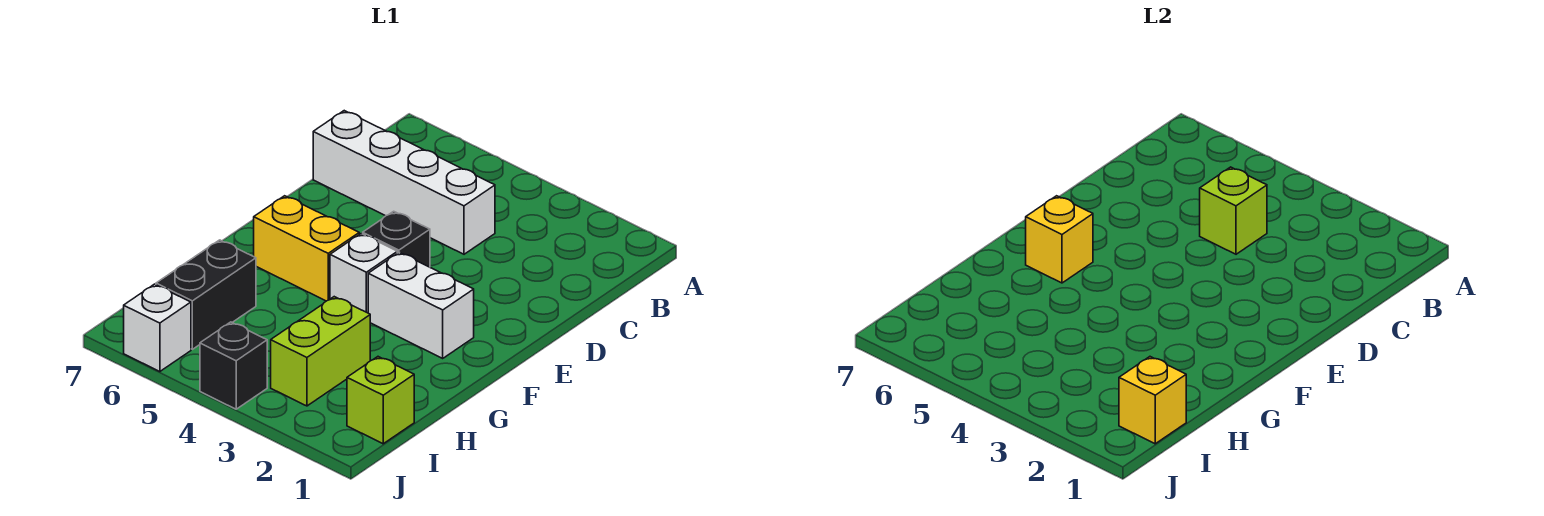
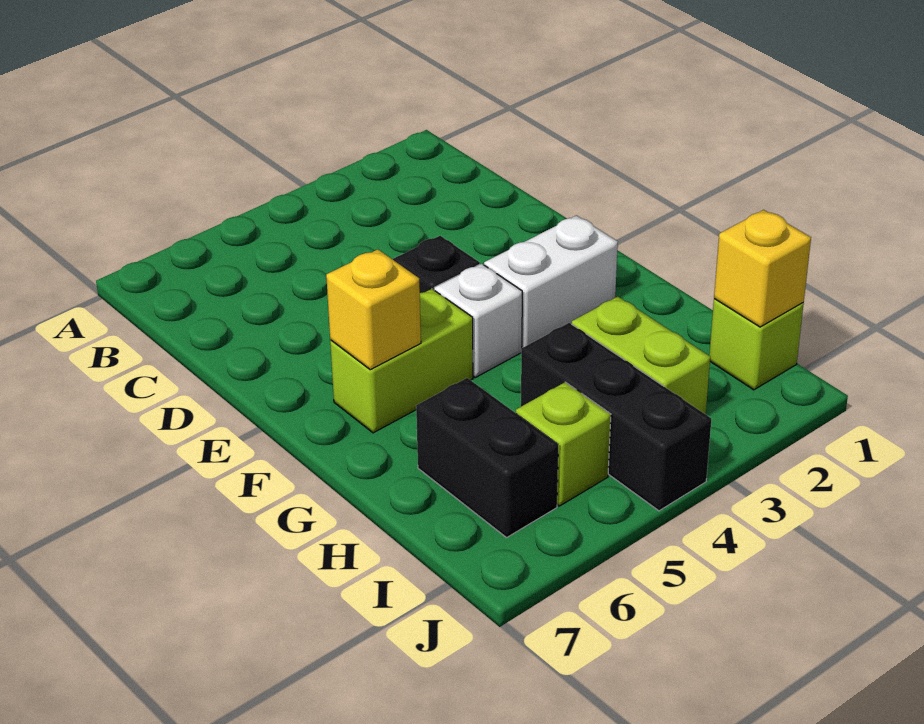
white 1x4 brick [313,111,495,254] -> none
lime 1x1 brick [1200,167,1267,254] -> lime 1x1 brick moved to [516,382,611,506]
yellow 1x2 brick [254,196,359,301] -> lime 1x2 brick [330,289,473,433]
black 1x1 brick [200,322,267,409] -> black 1x3 brick [521,323,711,511]
white 1x1 brick [124,284,191,372] -> none

